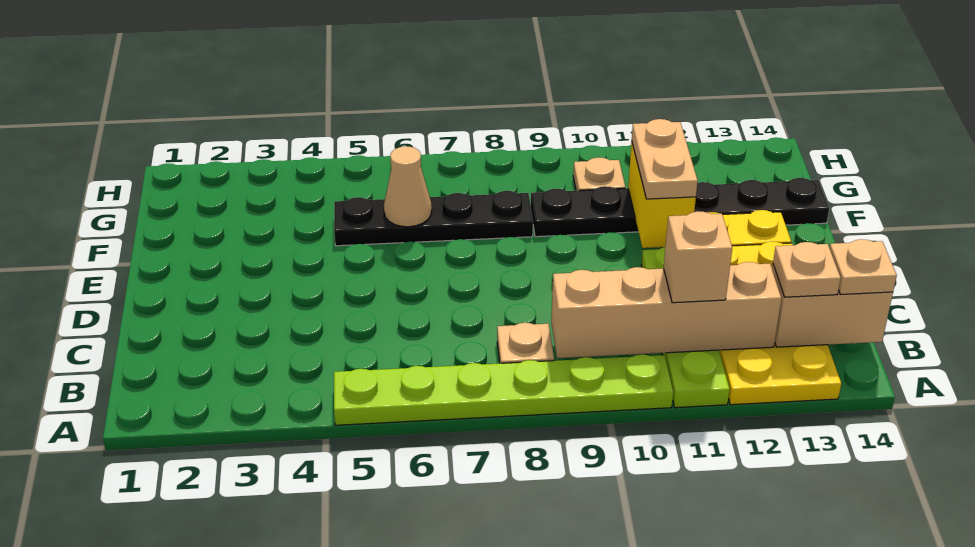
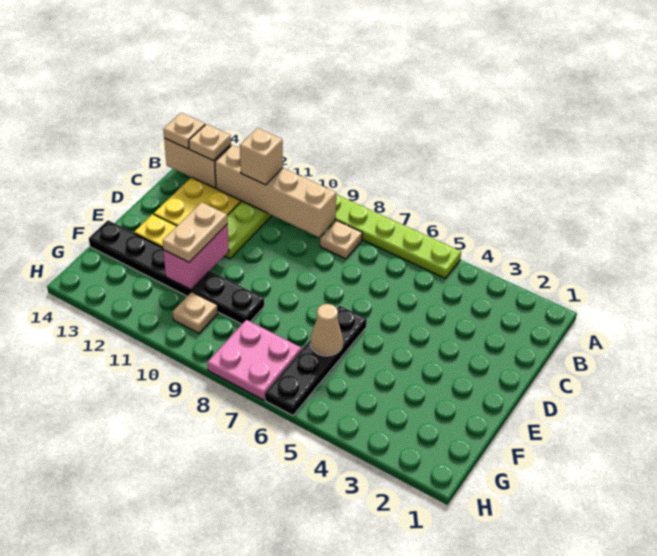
yellow 1x2 brick [628,142,696,248] -> pink 1x2 brick [163,224,229,290]
black 1x4 plate [334,191,533,246] -> black 1x4 plate turned to [265,306,367,416]
none -> pink 2x2 plate [207,320,302,400]

